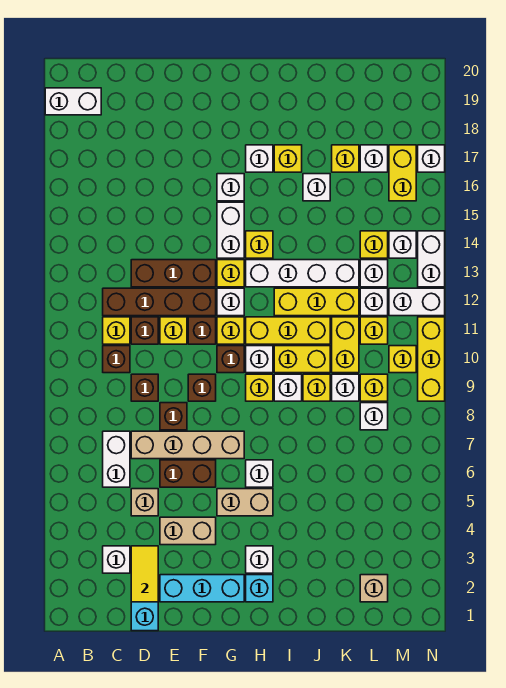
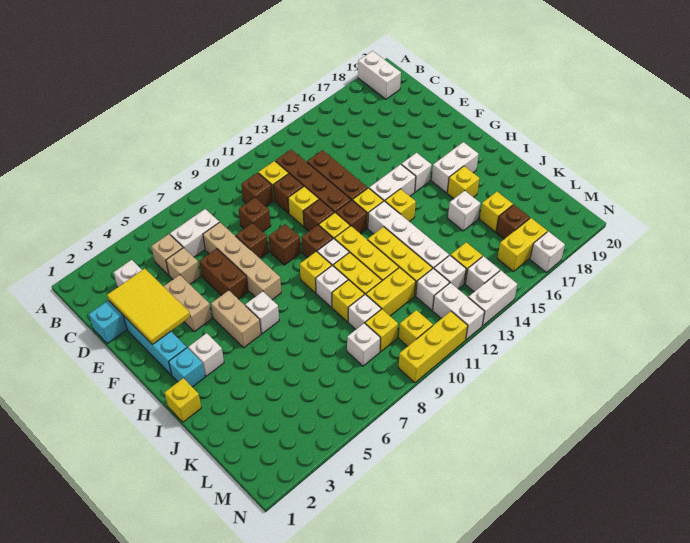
yellow 1x2 tile [131,546,158,602] -> yellow 2x3 tile [107,269,190,344]
white 1x1 brick [217,288,244,316] -> brown 1x1 brick [336,200,367,234]
white 1x1 brick [246,145,273,172] -> white 1x2 brick [432,142,479,193]
tan 1x1 brick [360,575,388,602] -> tan 1x1 brick moved to [151,234,183,275]
yellow 1x1 brick [360,317,388,344] -> yellow 1x1 brick moved to [164,378,201,422]
white 1x1 brick [360,145,388,172] -> brown 1x1 brick [496,205,530,239]

